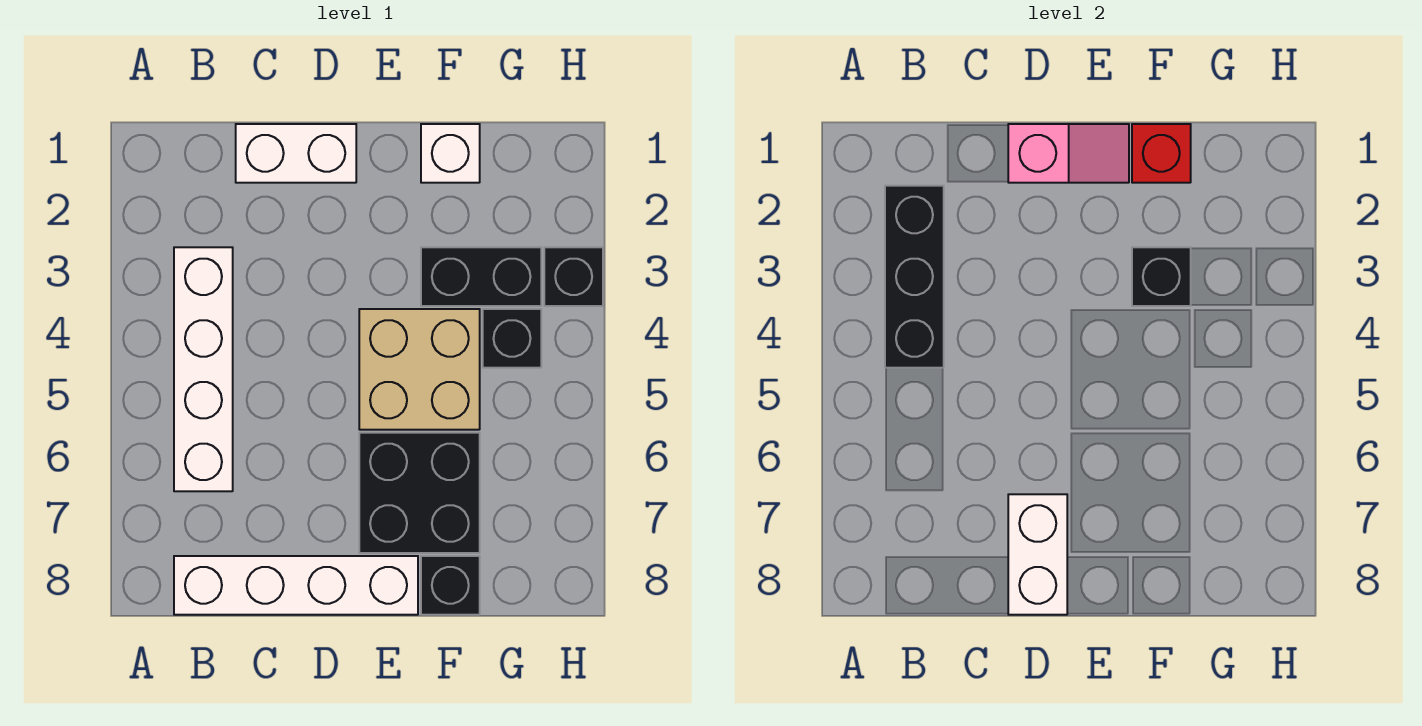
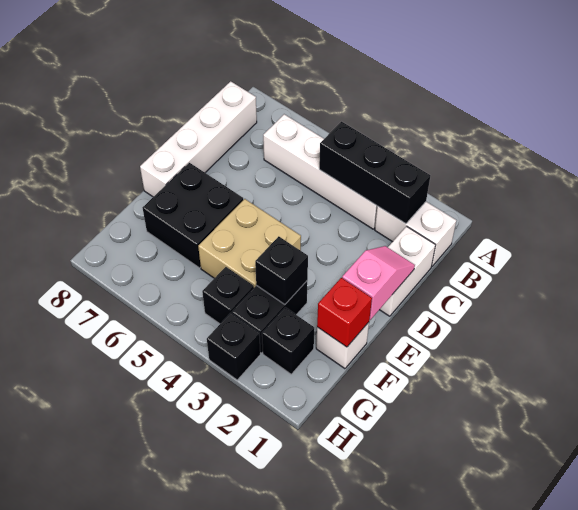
pink 1x2 slope [1008,124,1129,183] -> pink 1x2 slope turned to [342,246,415,320]
white 1x2 brick [1008,494,1067,615] -> white 1x2 brick moved to [375,202,456,267]
black 1x1 brick [421,556,480,615] -> black 1x1 brick moved to [262,307,314,374]

